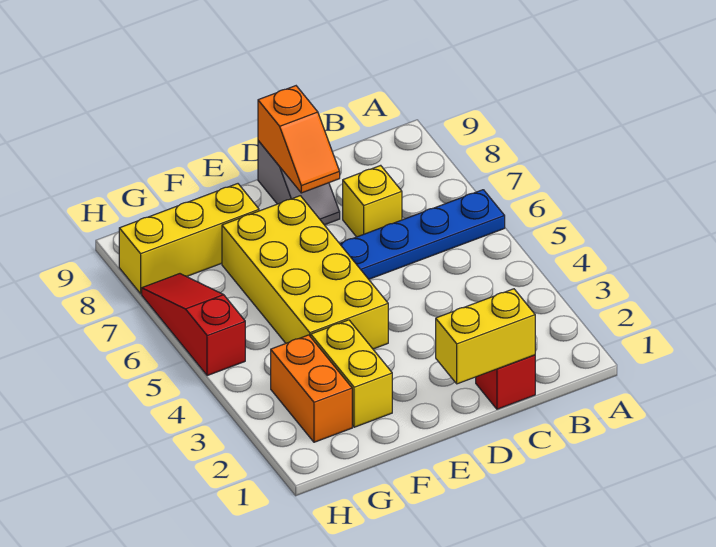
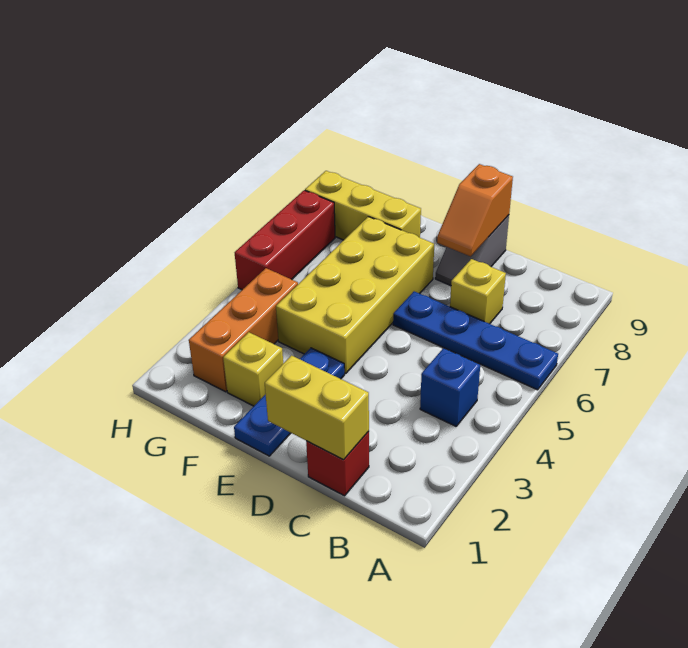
none -> blue 1x1 brick [420,348,480,426]
none -> blue 1x3 plate [234,348,344,456]
yellow 1x2 brick [311,320,392,427] -> yellow 1x1 brick [223,332,283,406]
orange 1x2 brick [271,335,352,442] -> orange 1x3 brick [189,268,298,392]
red 1x3 slope [142,274,245,376] -> red 1x3 brick [235,190,335,290]

